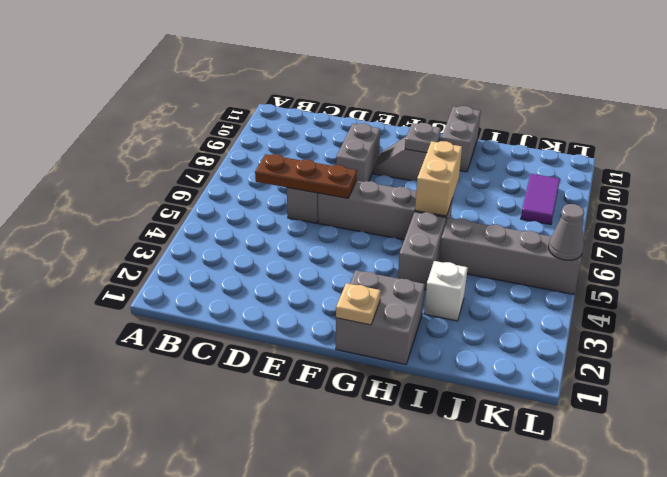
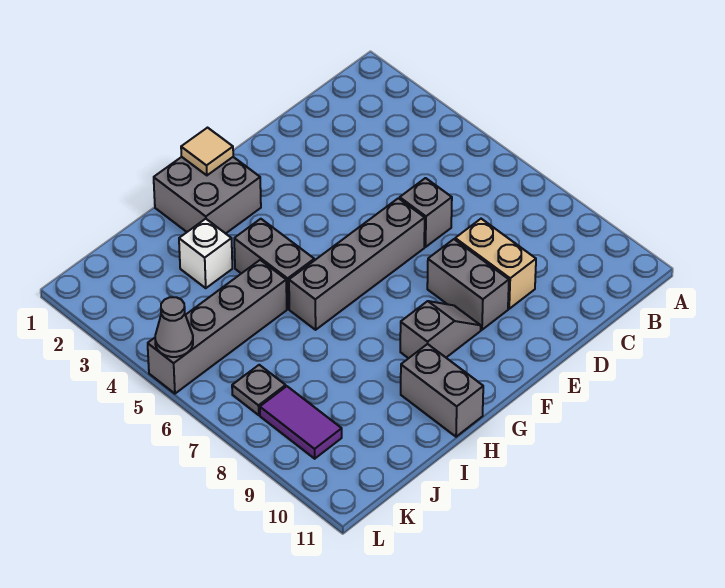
brown 1x3 plate [255,154,357,198] -> none
tan 1x1 plate [336,283,381,325] -> tan 1x1 tile [181,128,233,175]
grey 1x1 plate [405,123,441,153] -> grey 1x1 plate moved to [232,365,286,415]
tan 1x2 brick [415,141,462,216] -> tan 1x2 brick moved to [455,219,536,309]

